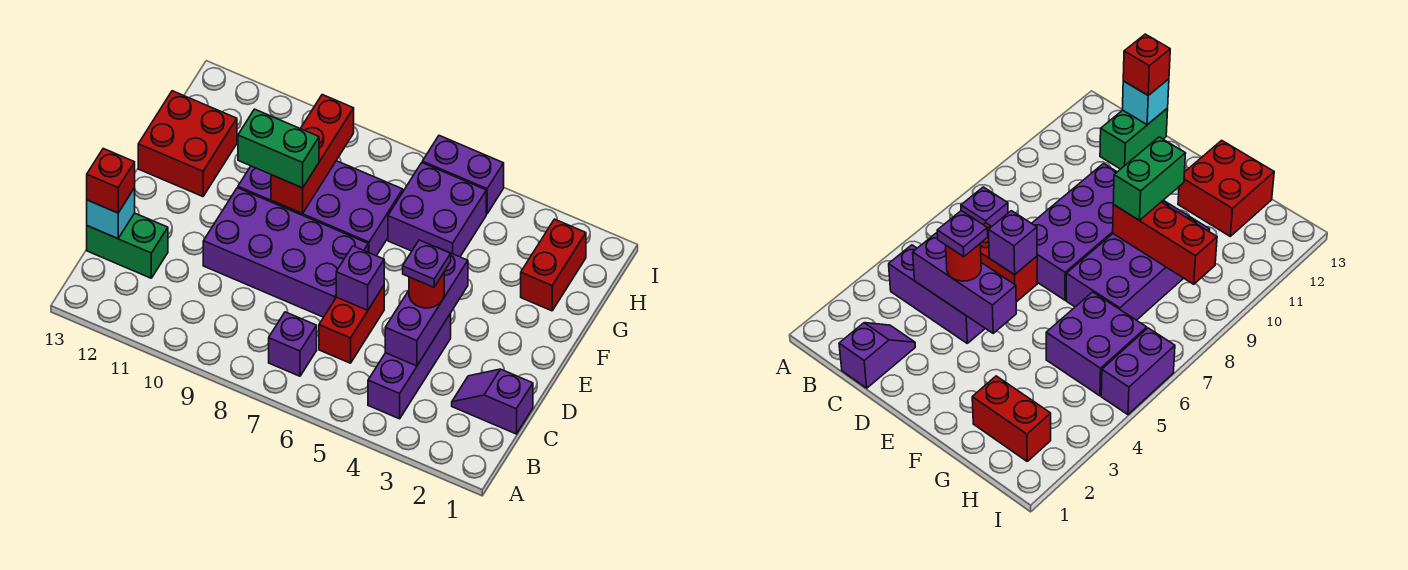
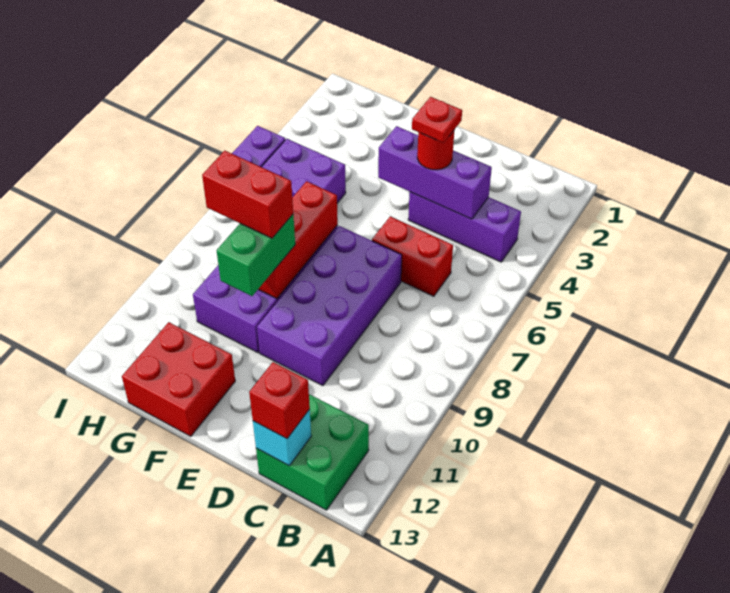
purple 1x1 brick [269,312,317,376] -> none
purple 1x2 slope [452,369,533,434] -> none
green 1x2 brick [87,213,168,278] -> green 2x2 brick [256,394,369,510]
purple 1x1 plate [403,240,451,287] -> red 1x1 plate [412,97,462,143]
purple 1x1 brick [336,246,384,310] -> none
red 1x3 brick [271,95,354,214] -> red 1x3 brick turned to [258,181,338,299]
red 1x2 brick [521,219,586,311] -> red 1x2 brick moved to [202,151,293,238]

